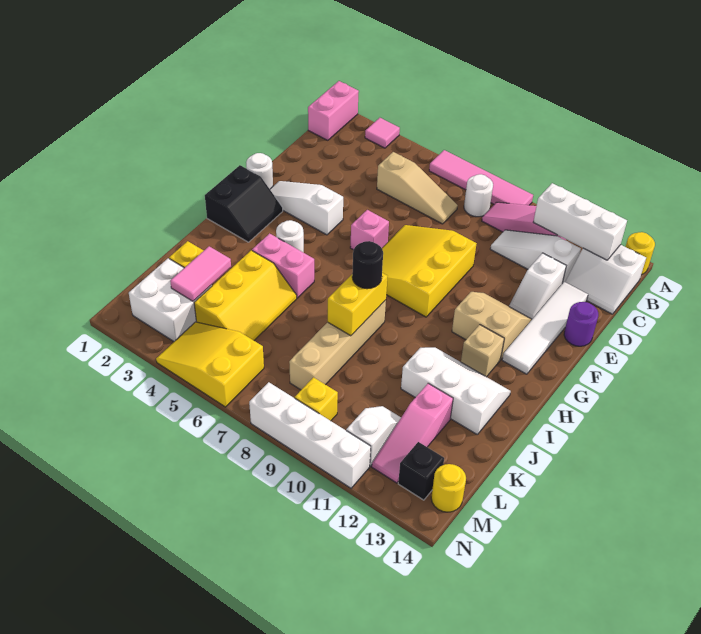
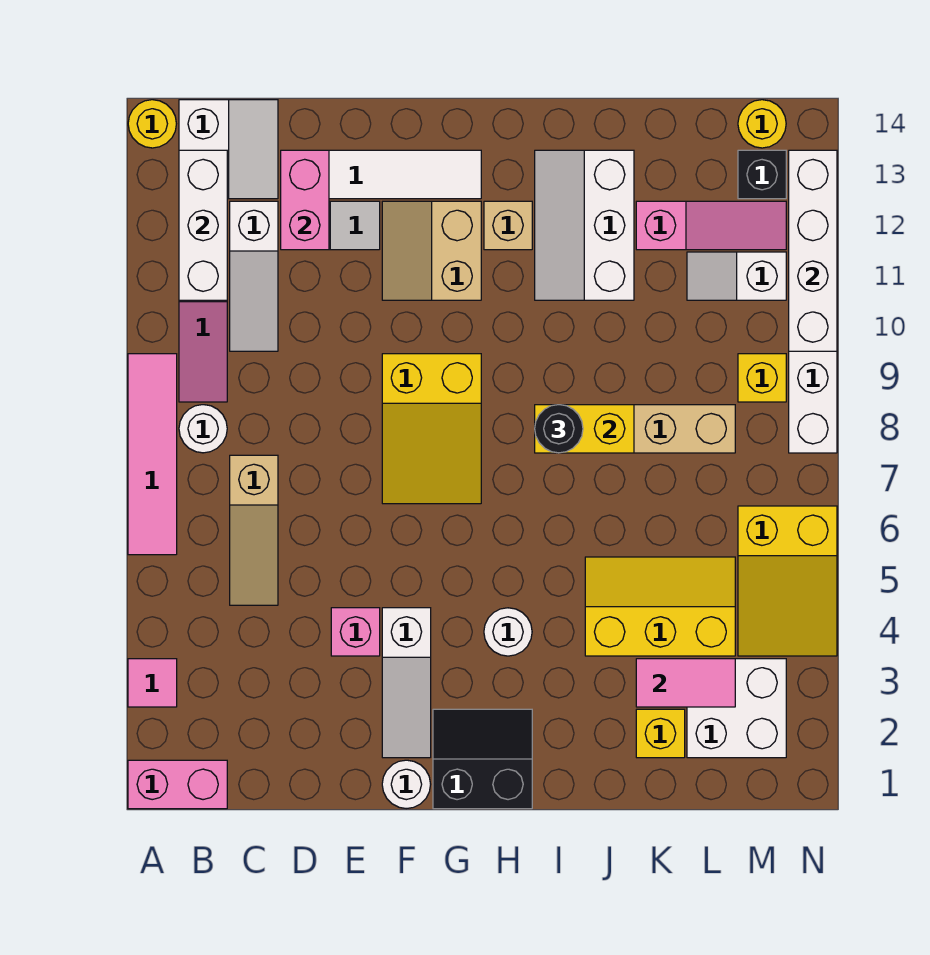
tan 1x3 slope [377,152,458,224] -> tan 1x3 slope turned to [230,455,278,605]
yellow 3x3 slope [382,225,477,317] -> yellow 2x3 slope [382,354,481,504]
purple 1x1 round brick [564,302,598,346] -> none
pink 1x1 brick [350,210,389,250] -> pink 1x1 brick moved to [331,608,380,656]
pink 1x2 brick [252,233,314,298] -> pink 1x2 brick moved to [281,150,329,250]
none -> white 1x4 brick [789,150,837,351]

